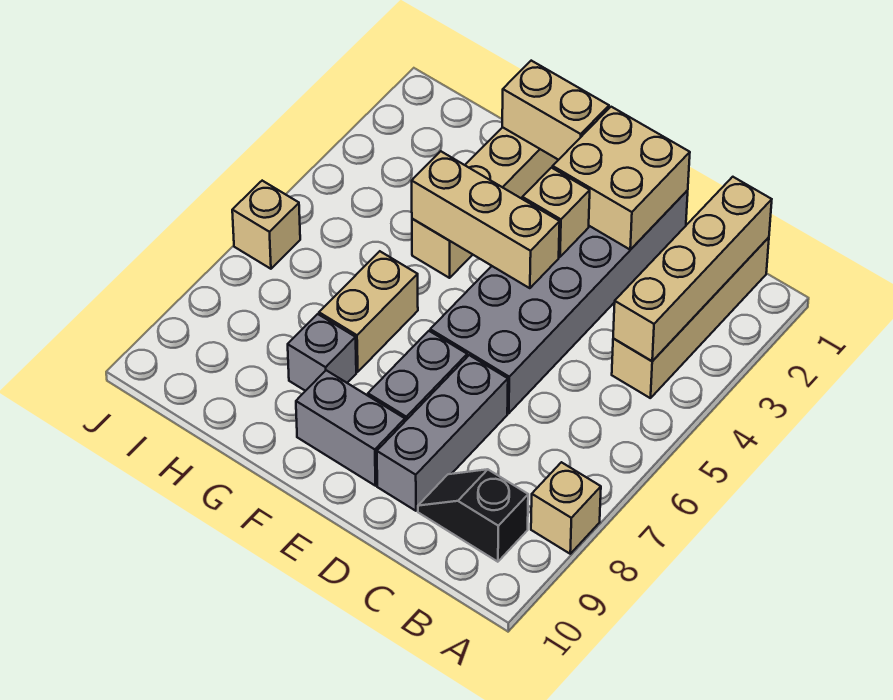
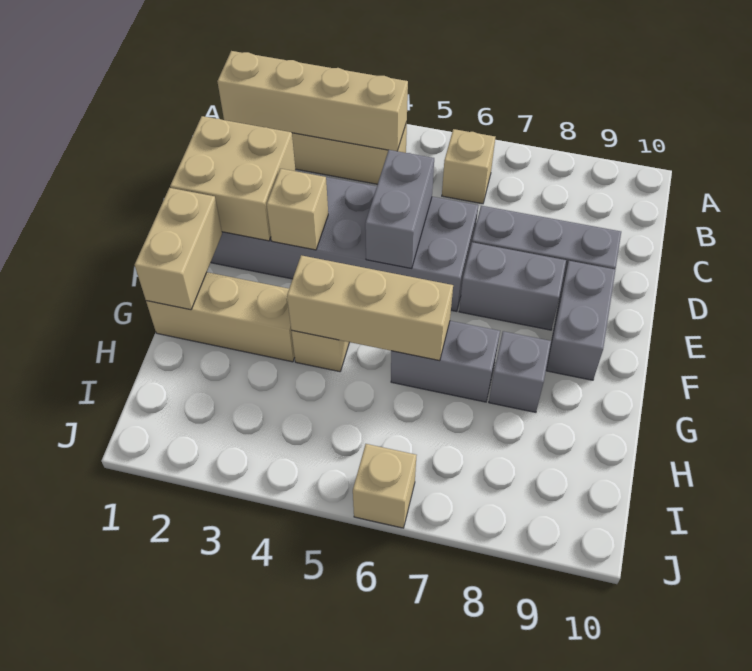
tan 1x1 brick [531,462,601,554] -> tan 1x1 brick moved to [442,129,495,204]
black 1x2 slope [418,469,528,562] -> none
none -> grey 1x2 brick [365,150,434,268]
tan 1x3 brick [412,151,560,288] -> tan 1x3 brick turned to [287,255,453,361]
tan 1x2 brick [319,251,418,372] -> grey 1x2 brick [391,321,500,402]

